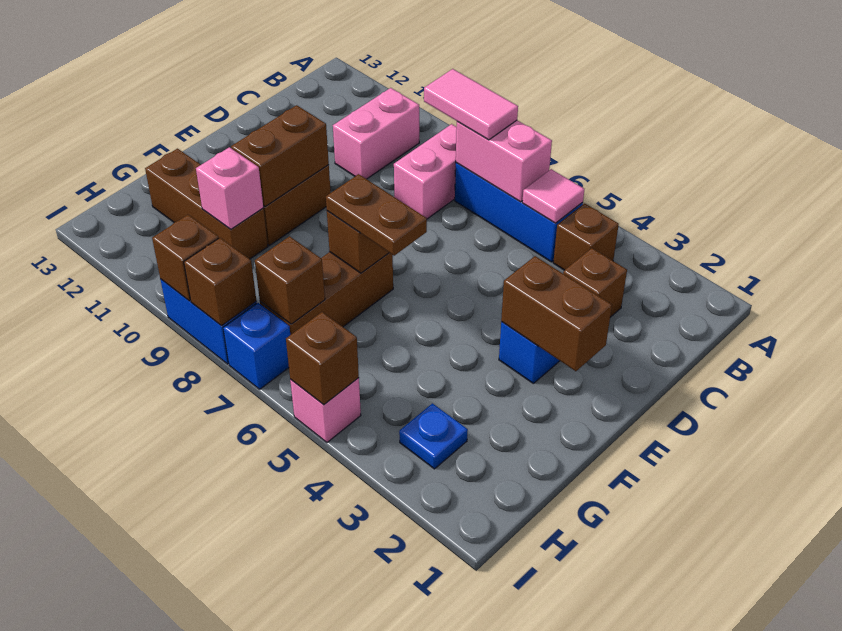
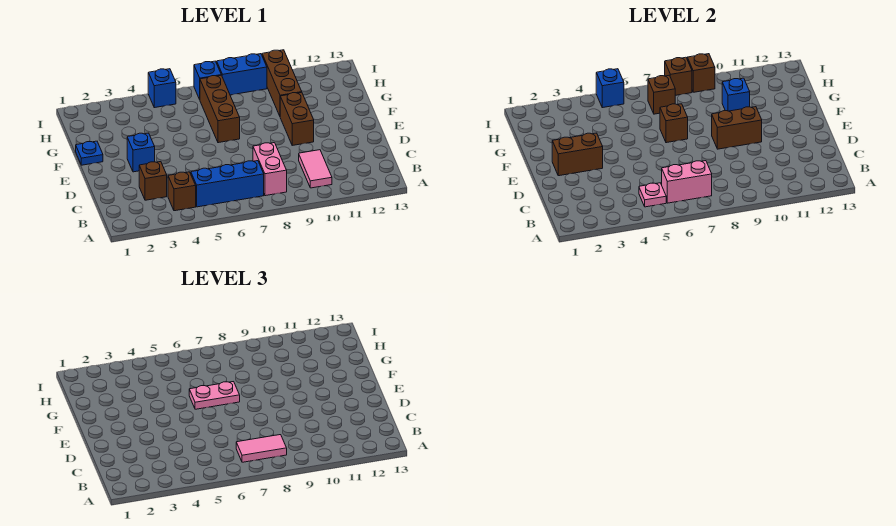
pink 1x1 tile [522,169,584,223] -> pink 1x1 plate [639,183,666,207]
pink 1x2 brick [333,88,419,179] -> pink 1x2 tile [299,150,332,188]
brown 1x2 brick [231,105,329,207] -> brown 1x2 brick turned to [712,107,762,149]
brown 1x2 plate [326,174,427,256] -> pink 1x2 plate [189,382,240,409]
brown 1x3 brick [145,149,268,259] -> brown 1x3 brick turned to [262,50,301,116]
pink 1x1 brick [196,147,263,229] -> blue 1x1 brick [722,78,750,111]
blue 1x1 plate [399,403,468,469] -> blue 1x1 plate moved to [76,141,103,165]
pink 1x1 brick [290,378,361,442] -> blue 1x1 brick [148,69,176,108]
brown 1x1 brick [286,312,359,405] -> blue 1x1 brick [596,69,624,108]

